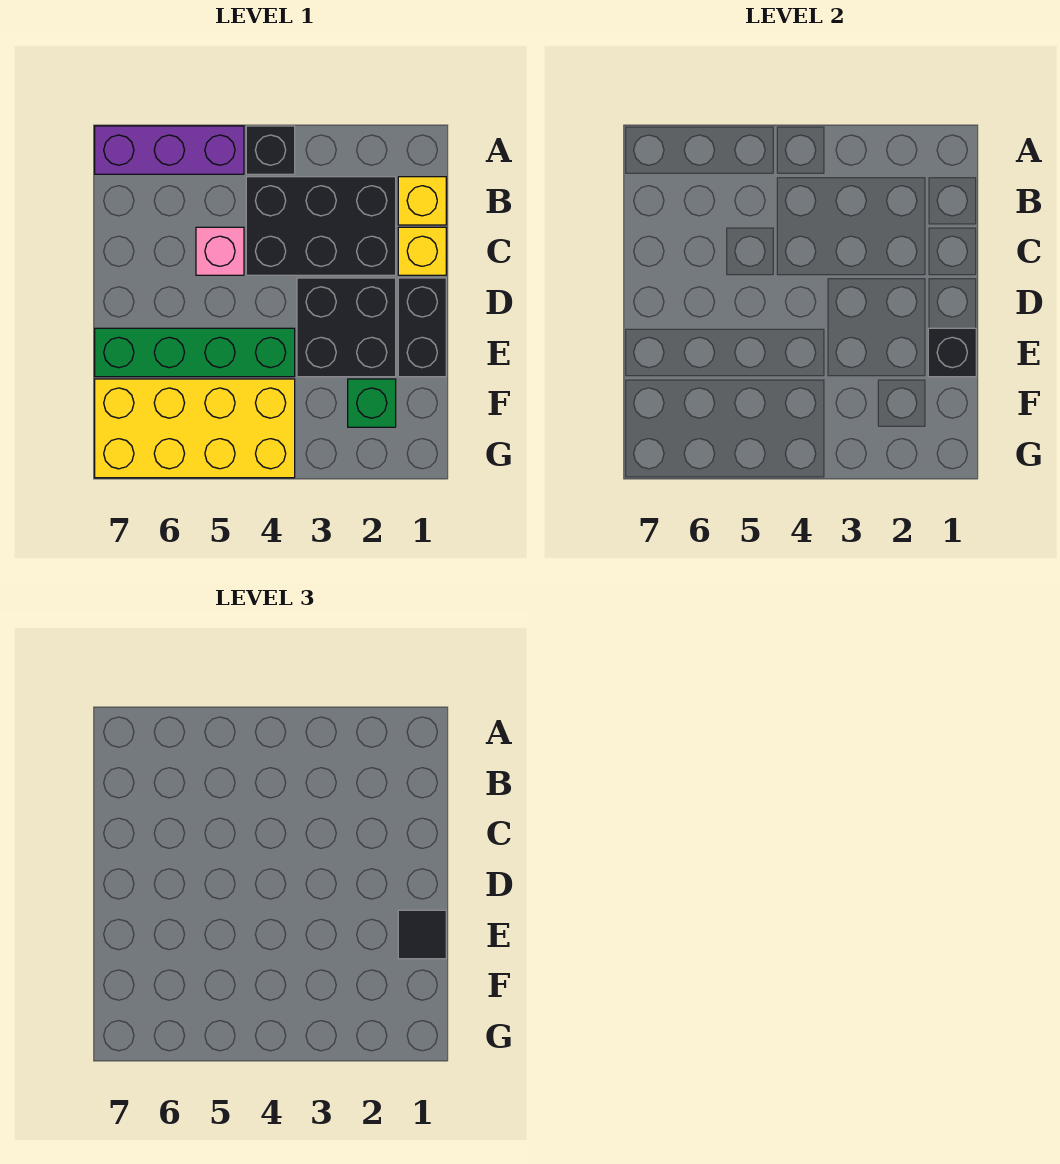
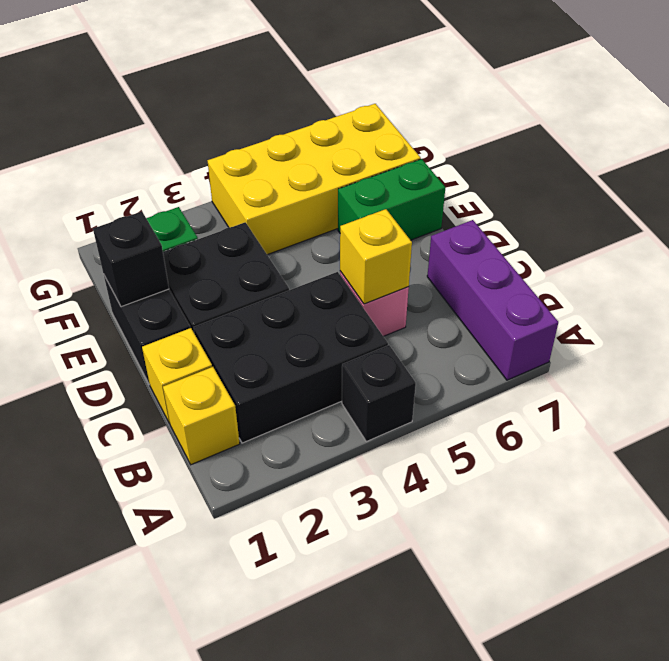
purple 1x3 brick [95,126,244,174] -> purple 1x3 brick turned to [427,220,558,380]
none -> yellow 1x1 brick [340,209,412,304]
black 1x1 tile [398,910,446,959] -> none
green 1x4 brick [95,328,295,377] -> green 1x2 brick [338,159,445,240]

